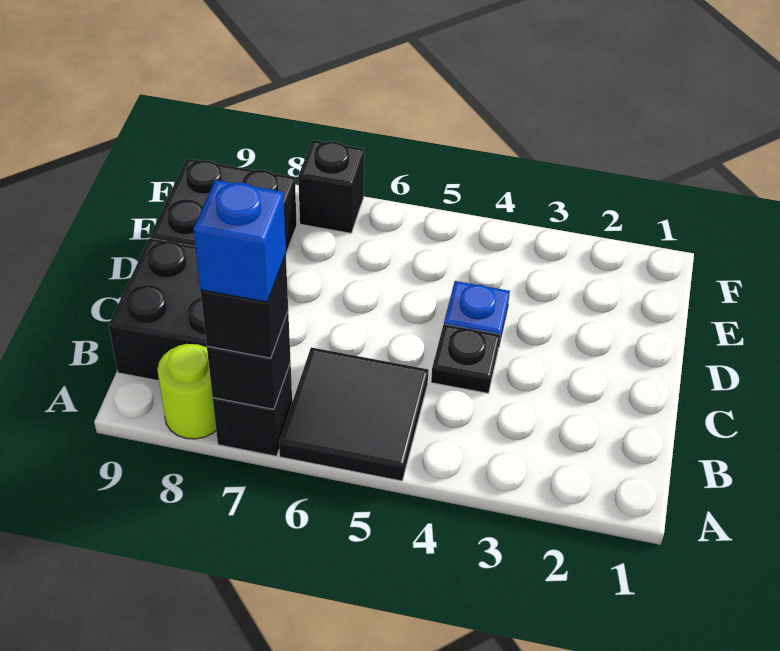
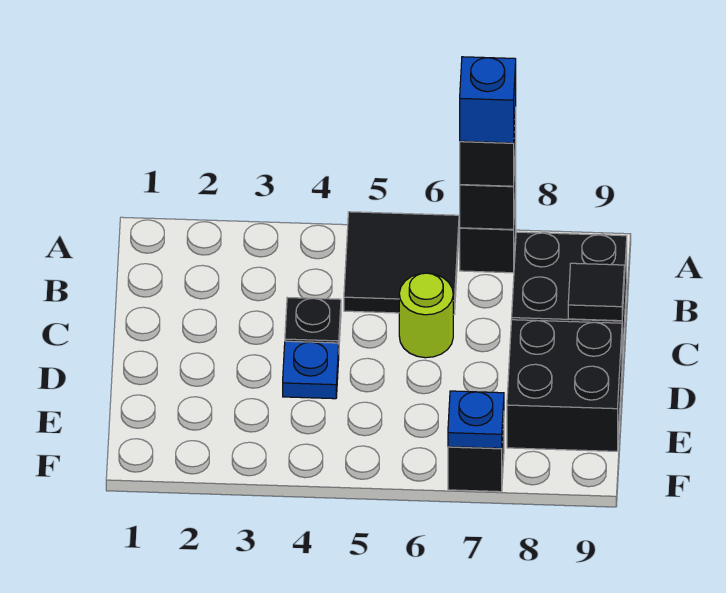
lime 1x1 round brick [157,344,216,439] -> lime 1x1 round brick moved to [399,273,453,358]
none -> black 1x1 tile [568,263,624,321]
none -> blue 1x1 plate [448,391,504,448]

